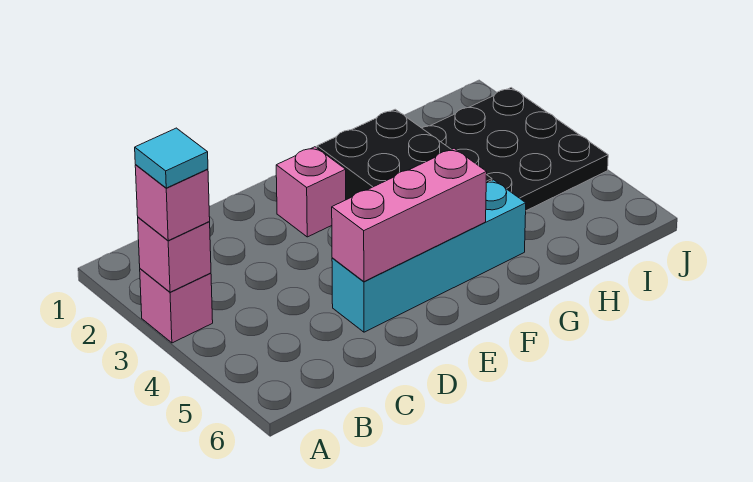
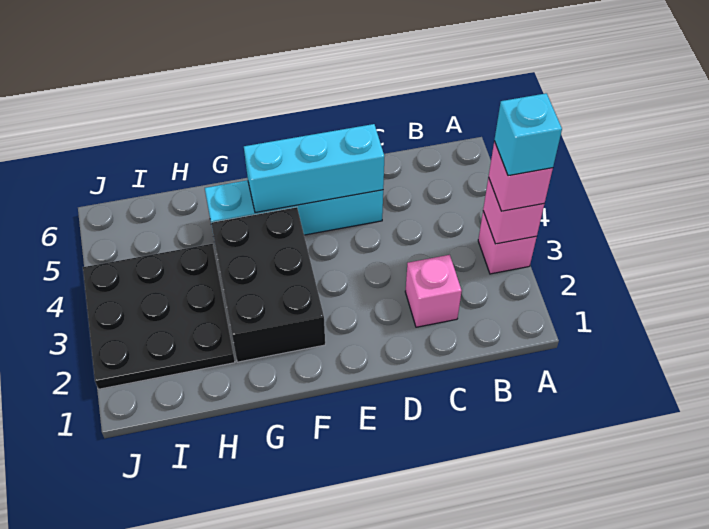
cyan 1x1 tile [135,128,208,188] -> cyan 1x1 brick [494,93,562,176]
pink 1x3 brick [332,148,487,282] -> cyan 1x3 brick [244,124,384,213]
pink 1x1 brick [276,147,346,237] -> pink 1x1 brick moved to [405,255,462,327]

